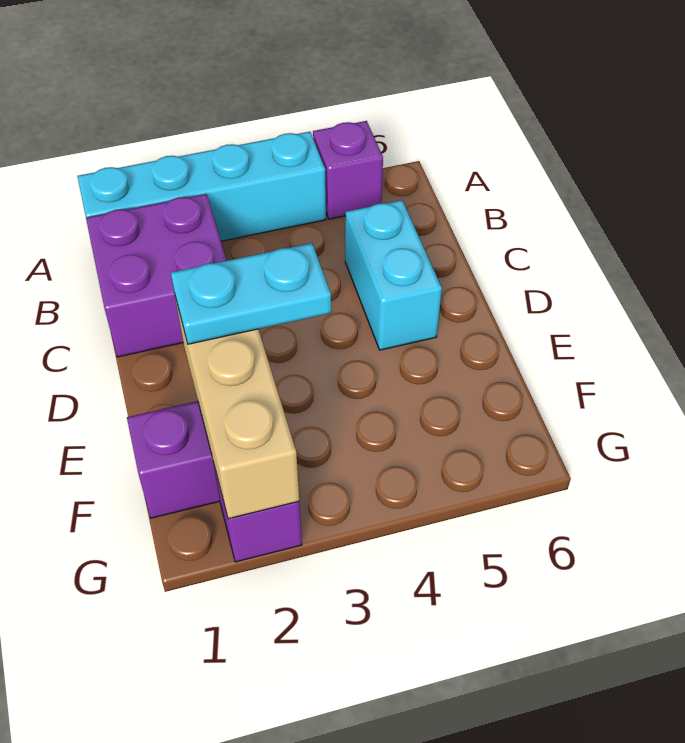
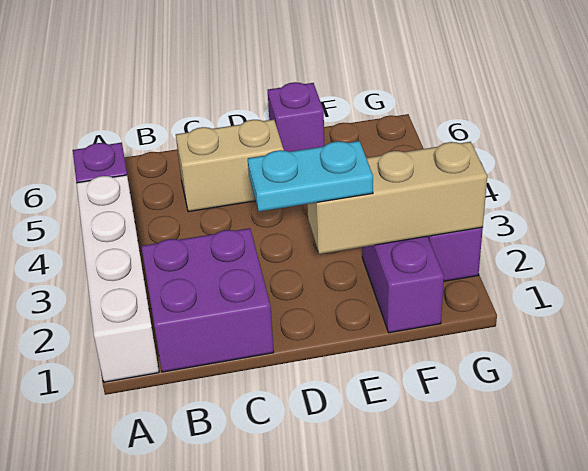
cyan 1x4 brick [77,132,326,241] -> white 1x4 brick [76,175,159,382]
cyan 1x2 brick [345,200,442,350] -> tan 1x2 brick [176,120,284,212]
cyan 1x2 plate [171,243,331,344] -> cyan 1x2 plate turned to [248,141,373,212]
none -> purple 1x1 brick [268,82,324,152]

